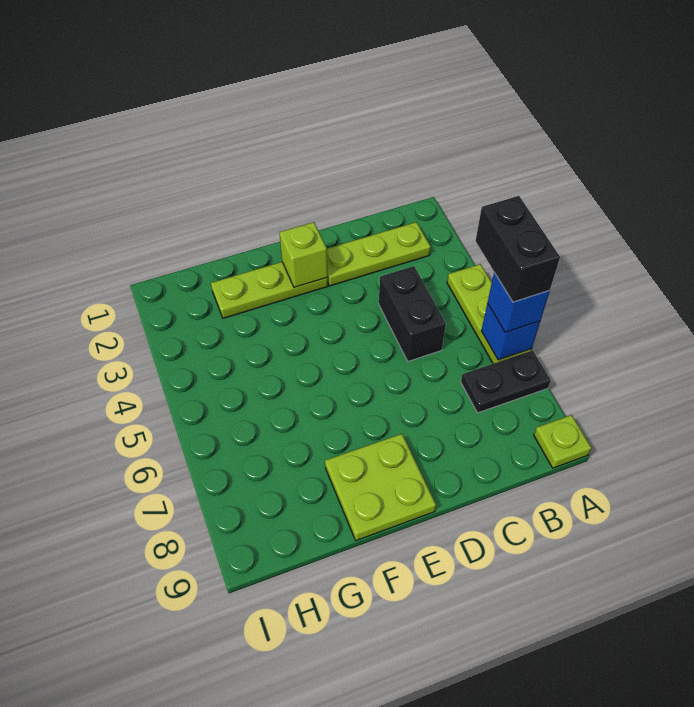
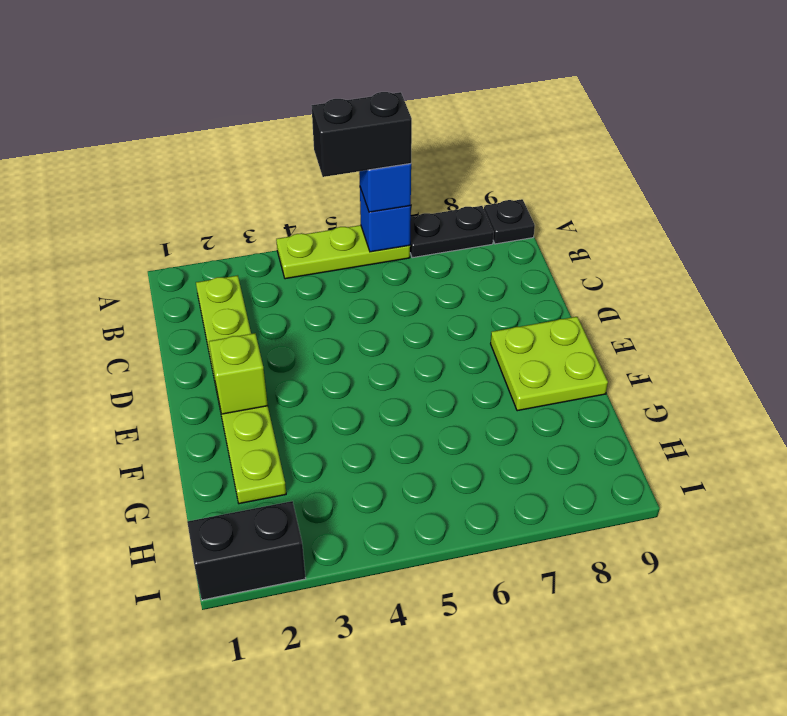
black 1x2 plate [461,350,551,413] -> black 1x2 plate turned to [410,206,494,258]
lime 1x1 plate [534,415,592,468] -> black 1x1 plate [484,199,535,244]
black 1x2 brick [379,266,446,361] -> black 1x2 brick moved to [187,501,306,600]

